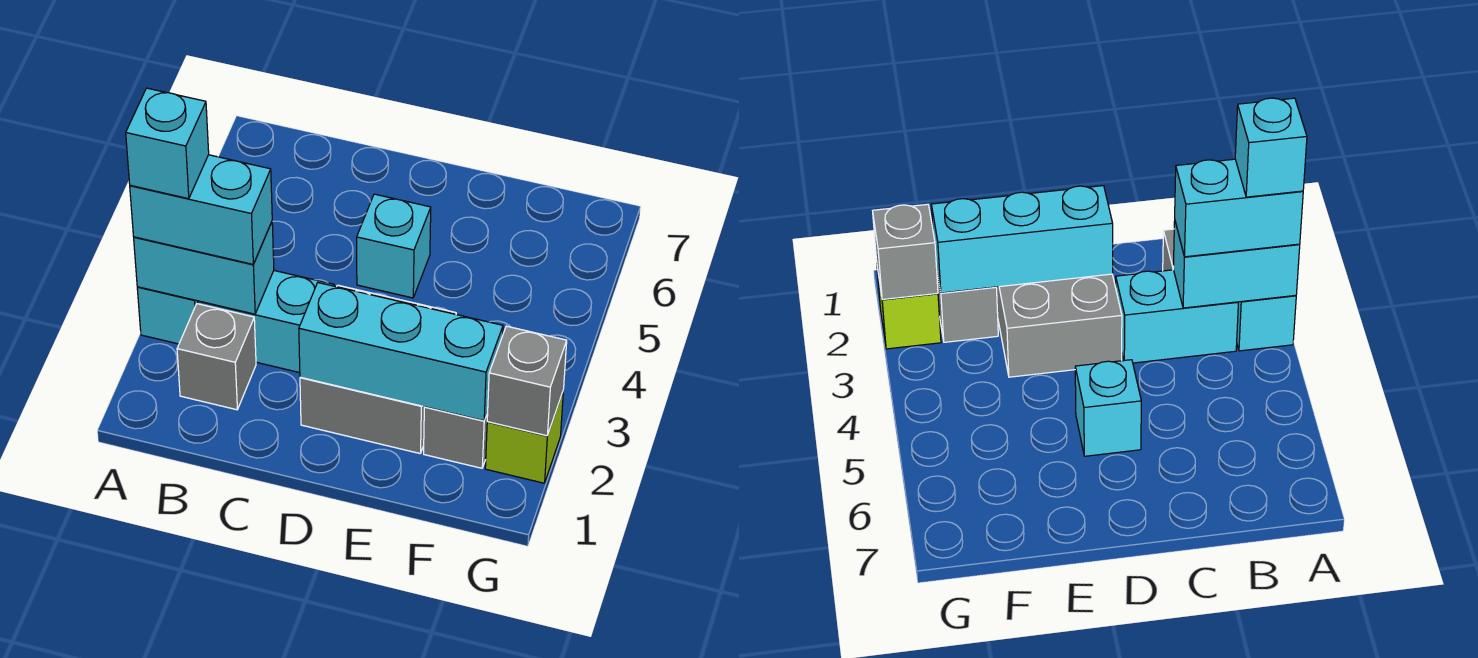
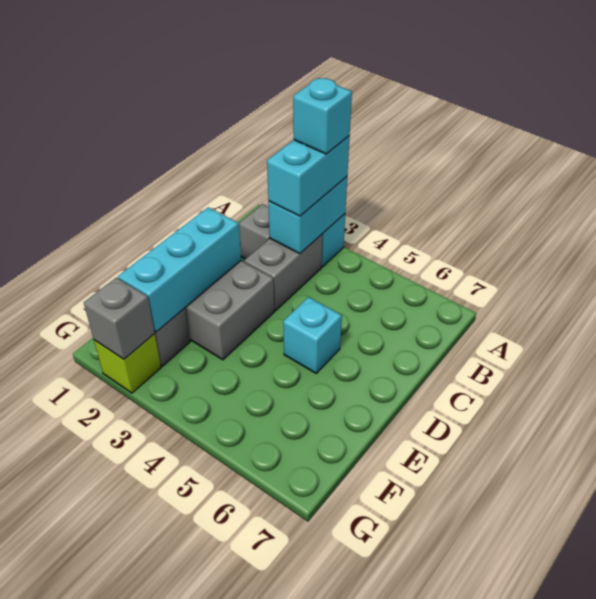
cyan 1x2 brick [198,271,334,373] -> grey 1x2 brick [244,234,323,311]

